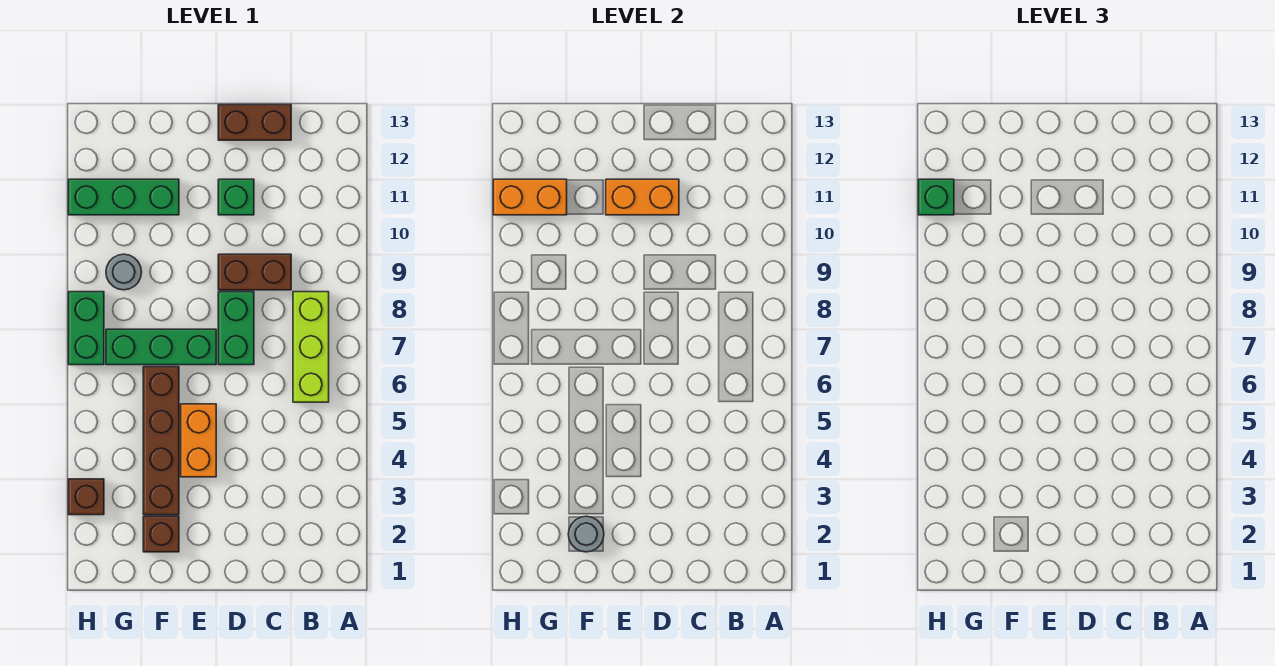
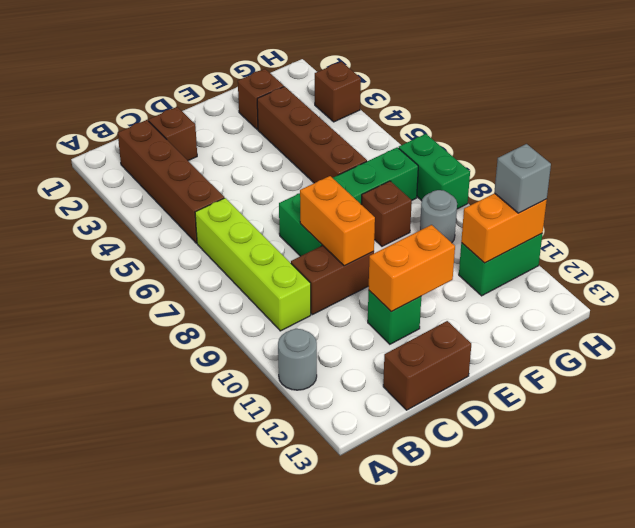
none -> brown 1x4 brick [118,120,224,243]
lime 1x3 brick [293,292,329,402] -> lime 1x4 brick [195,198,311,331]
none -> brown 1x1 brick [148,107,197,161]
orange 1x2 brick [181,404,216,477] -> orange 1x2 brick moved to [300,176,375,266]
grey 1x1 round brick [568,516,604,552] -> grey 1x1 round brick moved to [278,329,317,390]
none -> brown 1x1 brick [361,181,412,246]
green 1x3 brick [68,179,179,215] -> green 1x2 brick [459,234,542,296]
green 1x1 brick [918,179,954,215] -> grey 1x1 brick [494,144,551,213]

